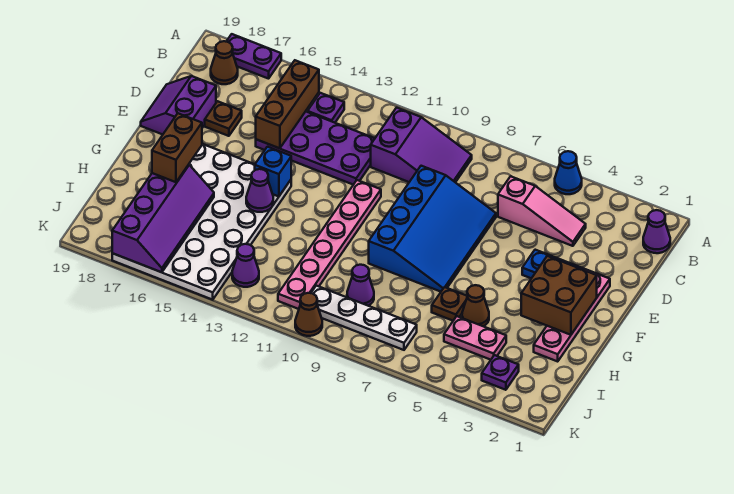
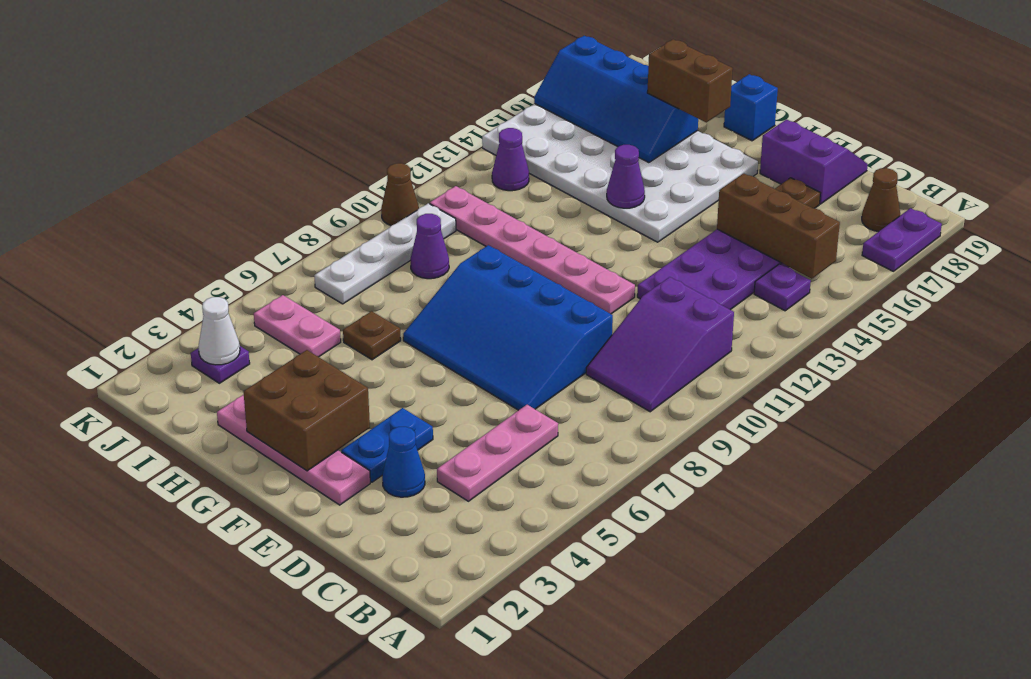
blue 1x1 cone [555,151,582,194] -> blue 1x1 cone moved to [382,427,425,497]
purple 1x1 cone [643,210,670,253] -> none
pink 1x3 slope [498,176,586,246] -> pink 1x3 plate [437,405,558,501]
blue 1x1 brick [255,147,291,197] -> blue 1x1 brick moved to [724,74,778,141]
brown 1x1 cone [462,285,489,326] -> none
purple 2x4 slope [112,165,214,272] -> blue 2x4 slope [534,36,698,163]
pink 1x2 plate [444,316,506,360] -> pink 1x2 plate turned to [254,295,341,357]
none -> white 1x1 cone [198,297,240,365]

